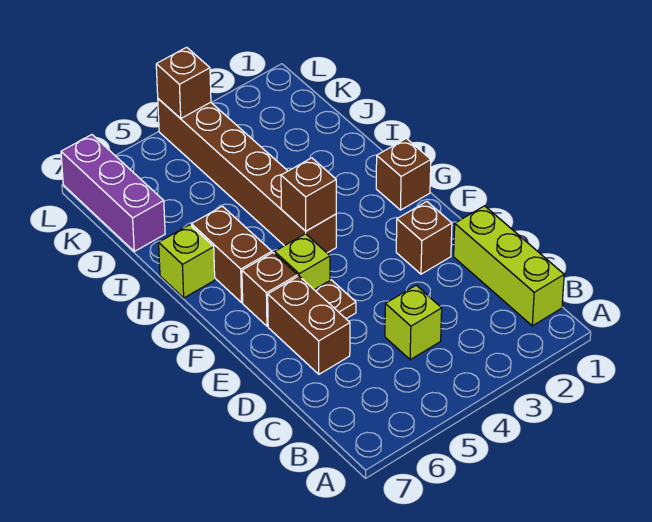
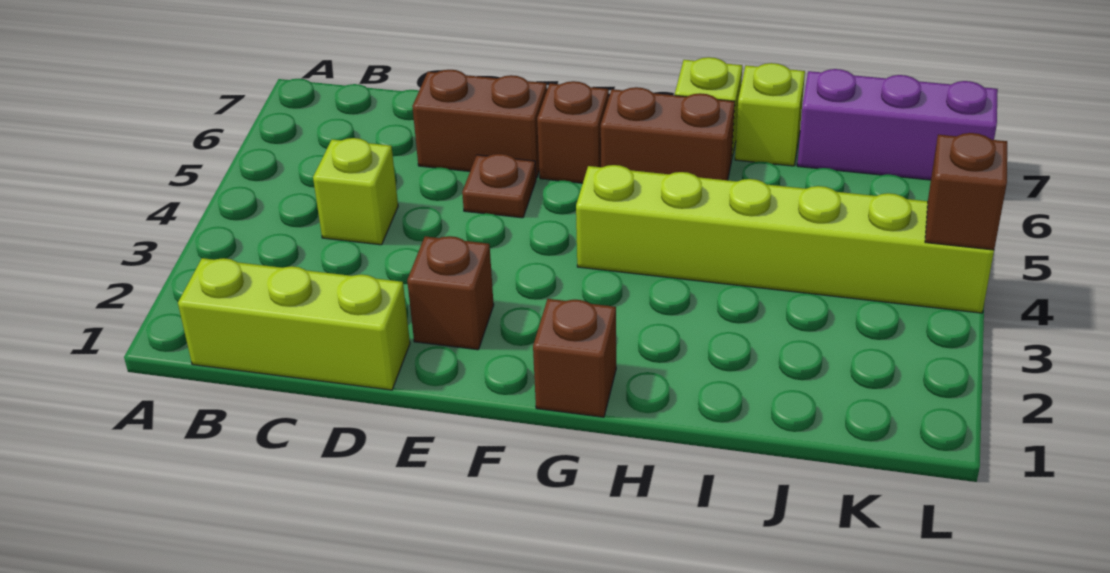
lime 1x1 brick [275,234,330,290] -> lime 1x1 brick moved to [735,63,805,166]
brown 1x6 brick [158,99,336,253] -> lime 1x6 brick [576,165,994,313]
brown 1x1 brick [281,158,336,231] -> none

